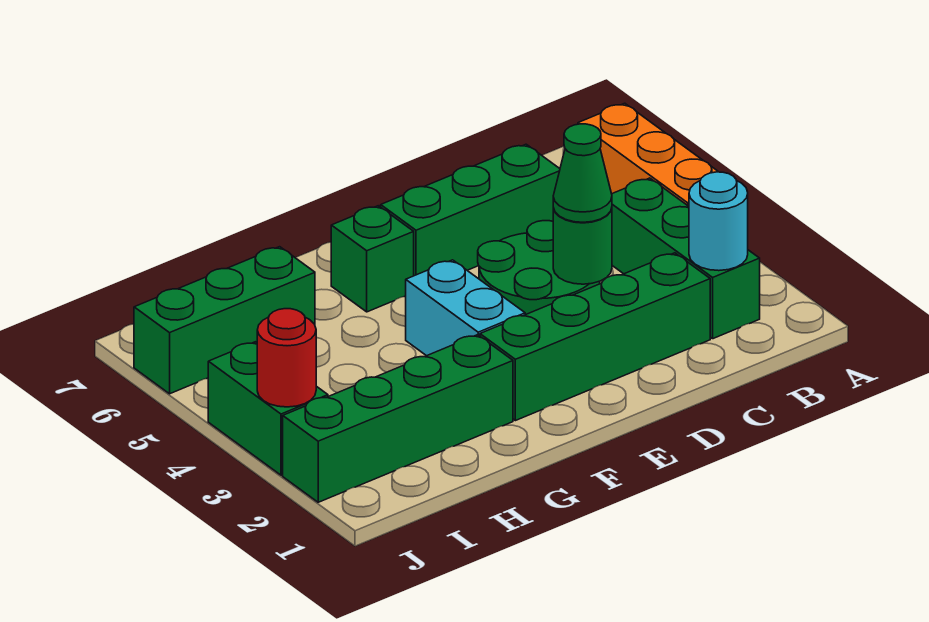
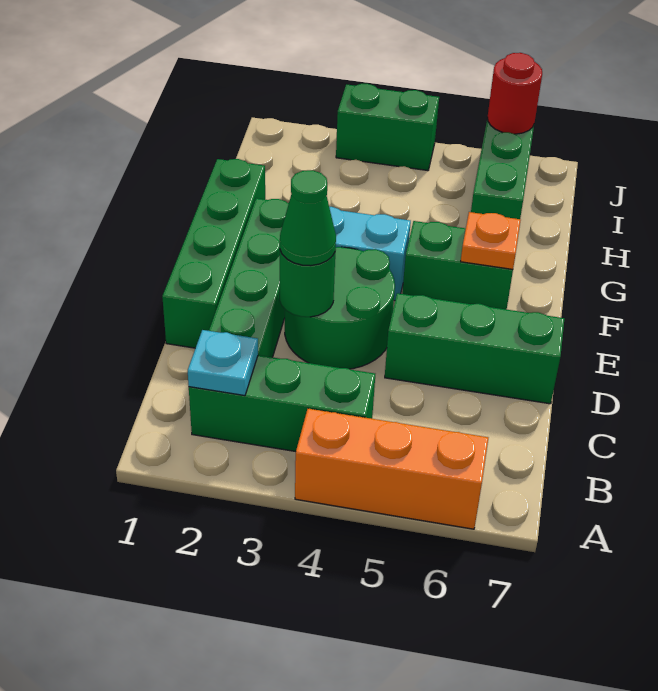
cyan 1x1 round brick [689,172,748,271] -> cyan 1x1 plate [188,330,258,396]
green 1x3 brick [381,144,560,276] -> green 1x3 brick turned to [385,293,564,404]
green 1x1 brick [331,206,414,312] -> green 1x2 brick [402,221,513,310]
none -> orange 1x1 plate [461,212,521,269]
green 1x4 brick [283,335,513,502] -> green 1x4 brick moved to [162,159,265,348]
red 1x1 round brick [257,309,316,407] -> red 1x1 round brick moved to [488,53,542,134]

